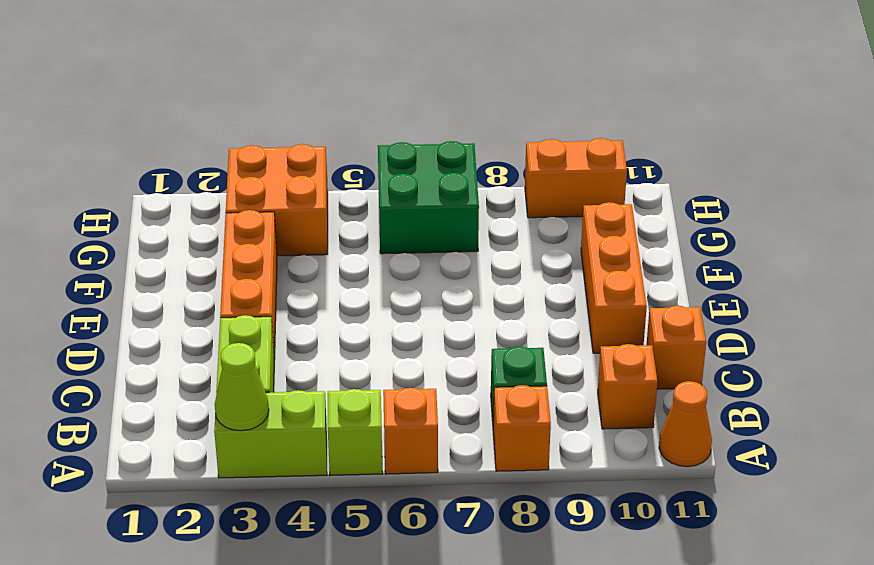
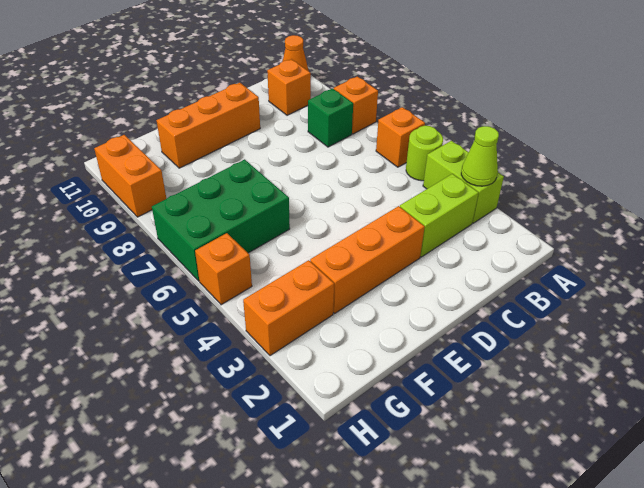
lime 1x1 brick [328,389,383,475] -> lime 1x1 round brick [406,126,443,181]
orange 1x1 brick [647,306,706,389] -> orange 1x1 brick moved to [195,233,252,305]
orange 2x2 brick [226,144,328,256] -> orange 1x2 brick [243,260,334,356]
green 2x2 brick [378,141,479,254] -> green 2x3 brick [152,159,290,281]

